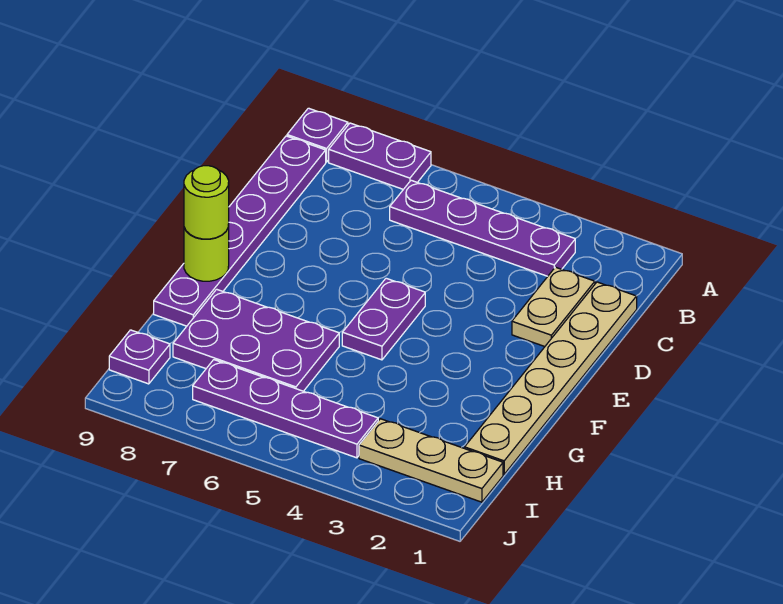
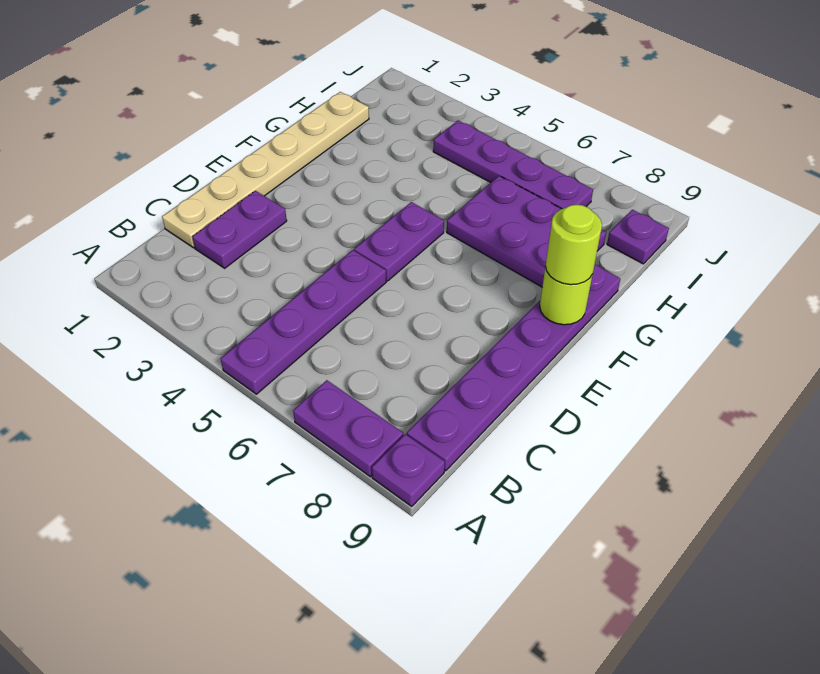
purple 1x4 plate [390,180,575,276] -> purple 1x4 plate turned to [221,250,386,394]
tan 1x2 plate [512,267,595,347] -> purple 1x2 plate [193,191,287,268]
tan 1x3 plate [359,419,503,502] -> none

